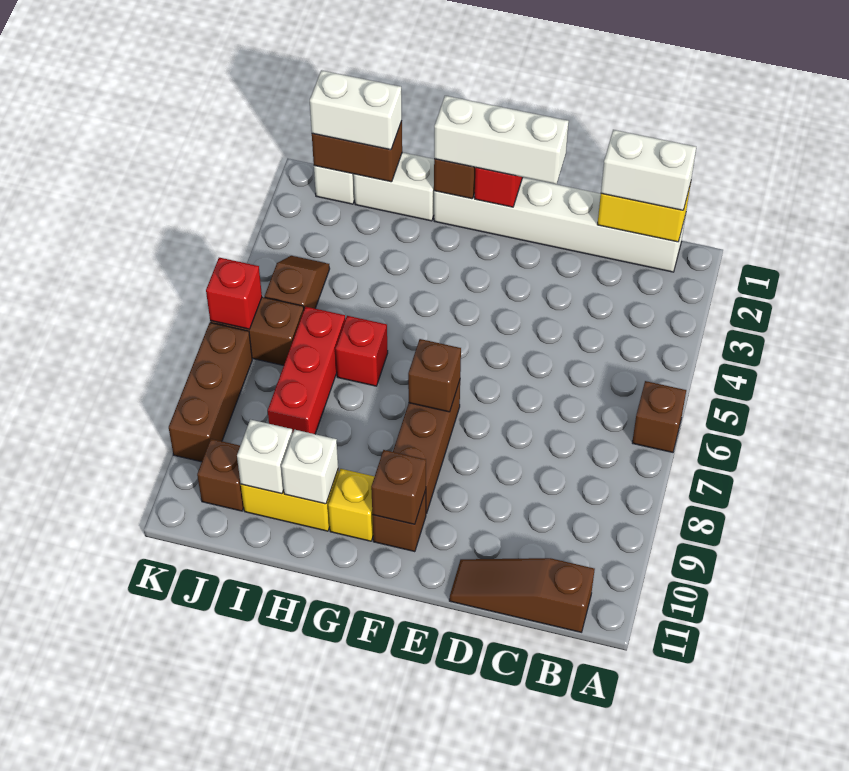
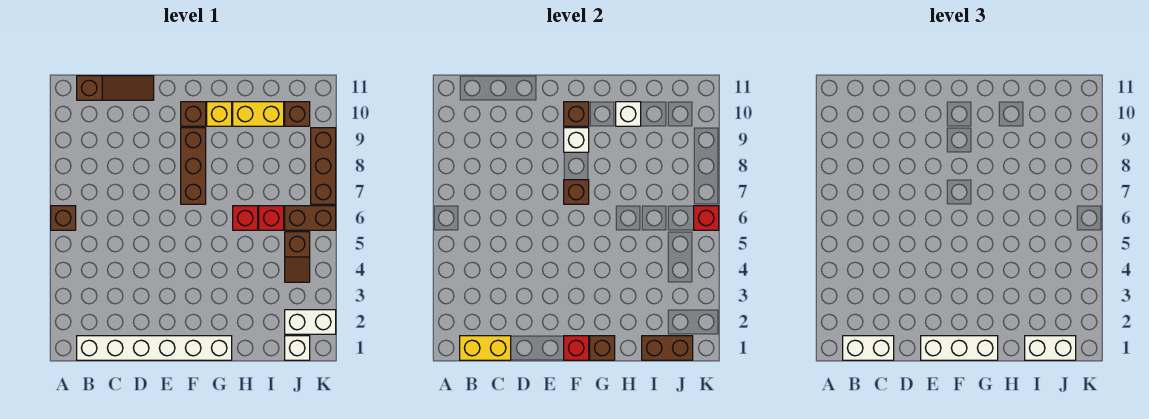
white 1x2 brick [354,152,434,221] -> white 1x2 brick moved to [285,310,336,334]
red 1x3 brick [268,307,345,434] -> red 1x1 brick [259,206,284,230]
white 1x1 brick [237,420,293,494] -> white 1x1 brick moved to [564,128,589,152]

